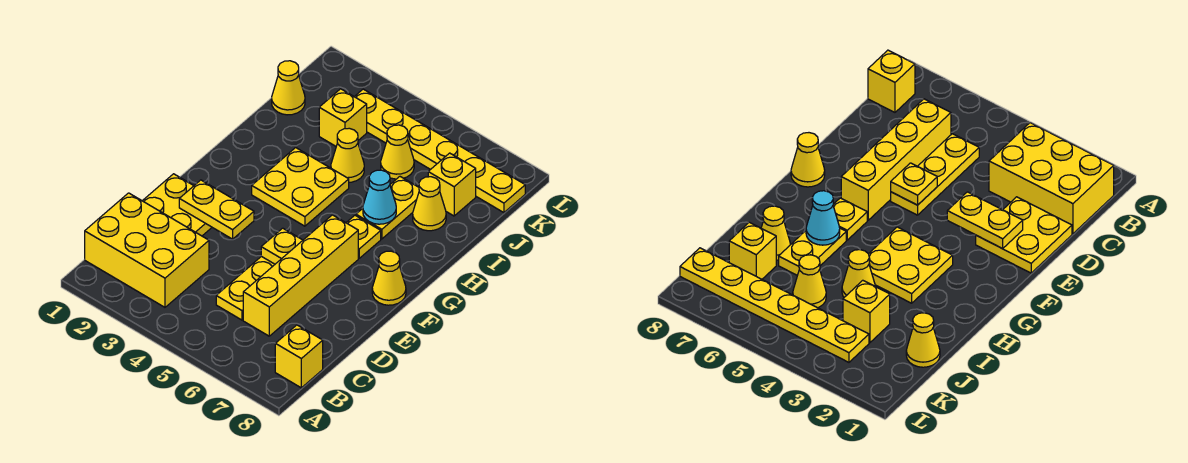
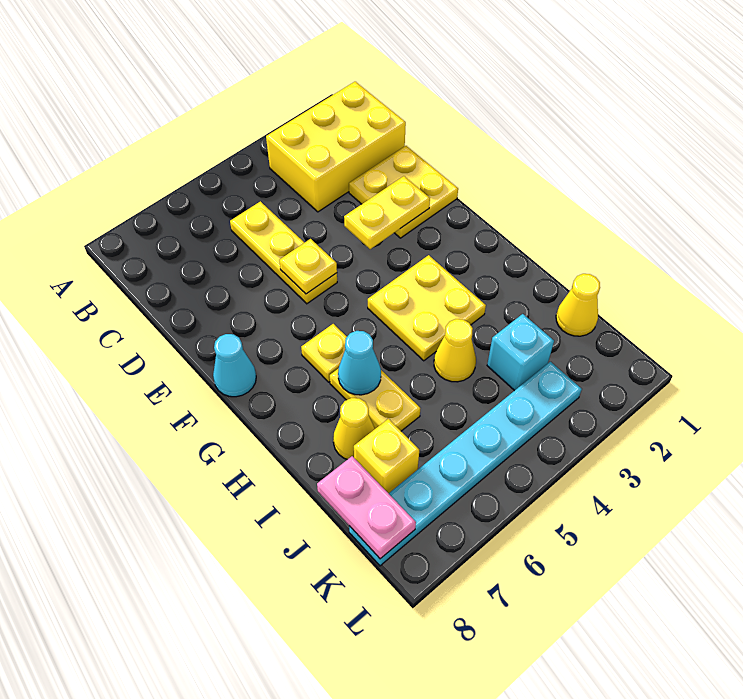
yellow 1x1 brick [275,325,323,388] -> none
yellow 1x4 brick [243,215,358,336] -> none
yellow 1x1 cone [372,251,406,305] -> cyan 1x1 cone [213,334,256,397]
yellow 1x1 brick [319,89,367,146] -> cyan 1x1 brick [487,314,554,391]
yellow 1x1 cone [381,125,414,179] -> none
none -> pink 1x2 plate [317,456,416,559]
yellow 1x6 plate [354,89,525,213] -> cyan 1x6 plate [349,362,582,566]

